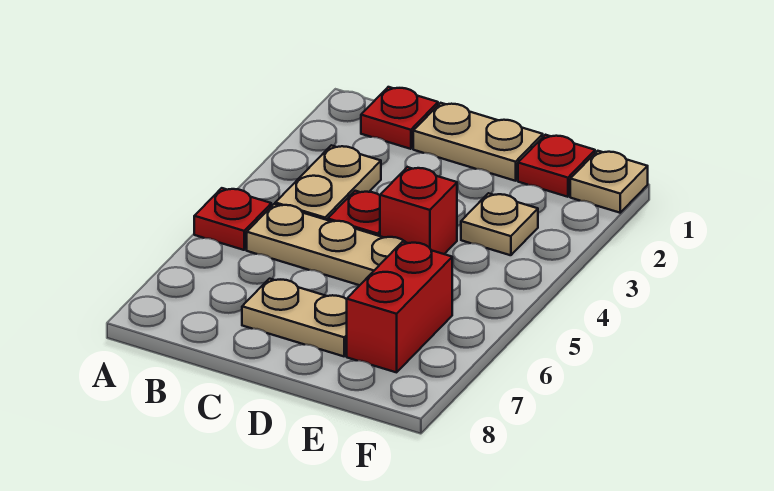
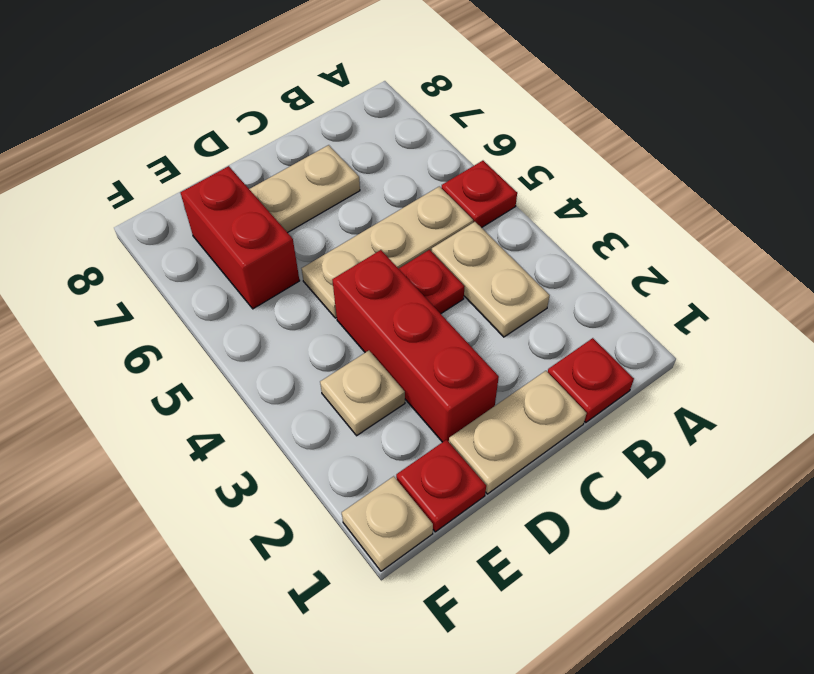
red 1x1 brick [380,167,457,254] -> red 1x3 brick [332,250,499,442]

